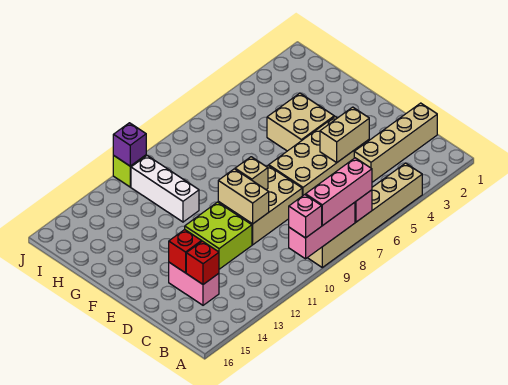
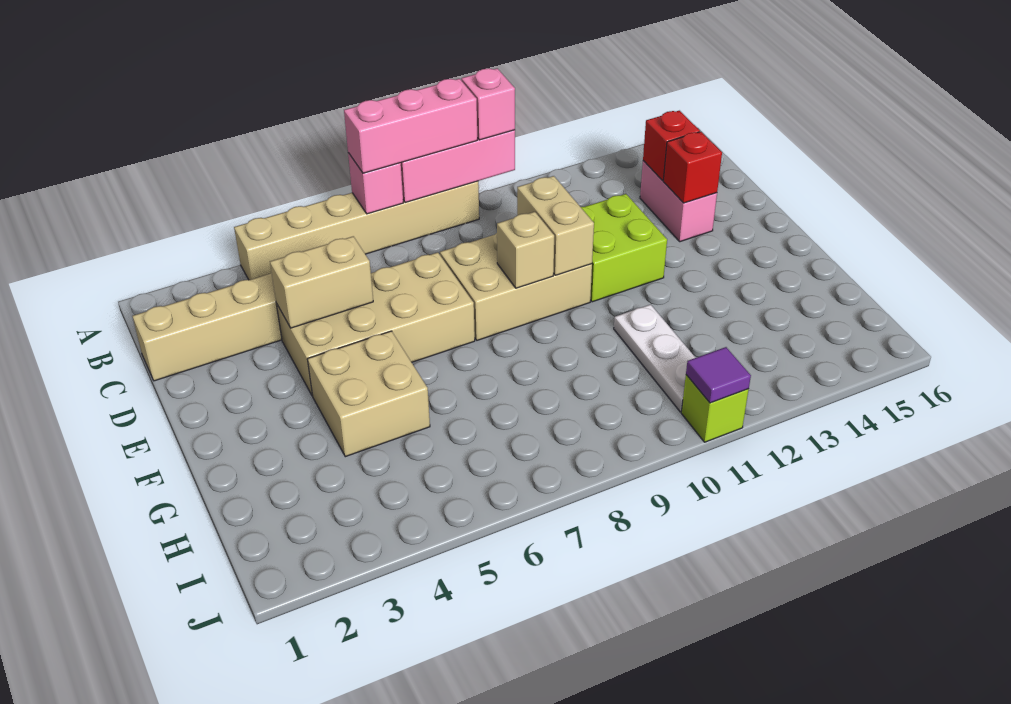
white 1x3 brick [131,156,199,222] -> white 1x3 plate [614,305,695,412]
purple 1x1 brick [113,123,146,166] -> purple 1x1 tile [686,347,751,403]

